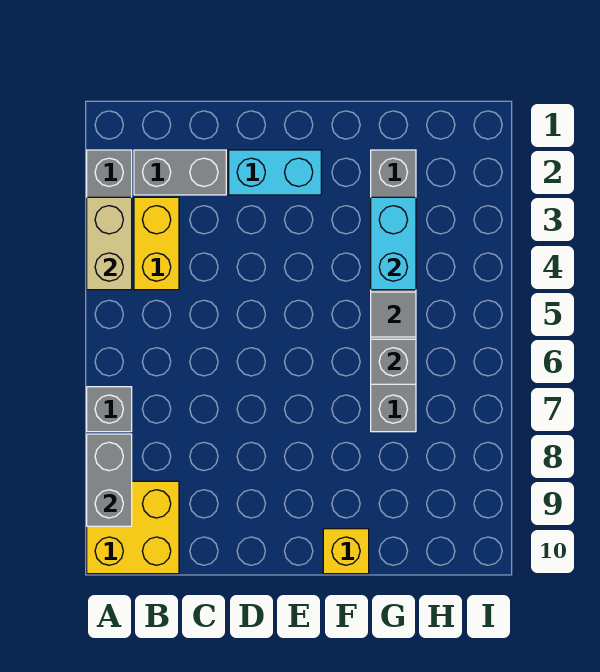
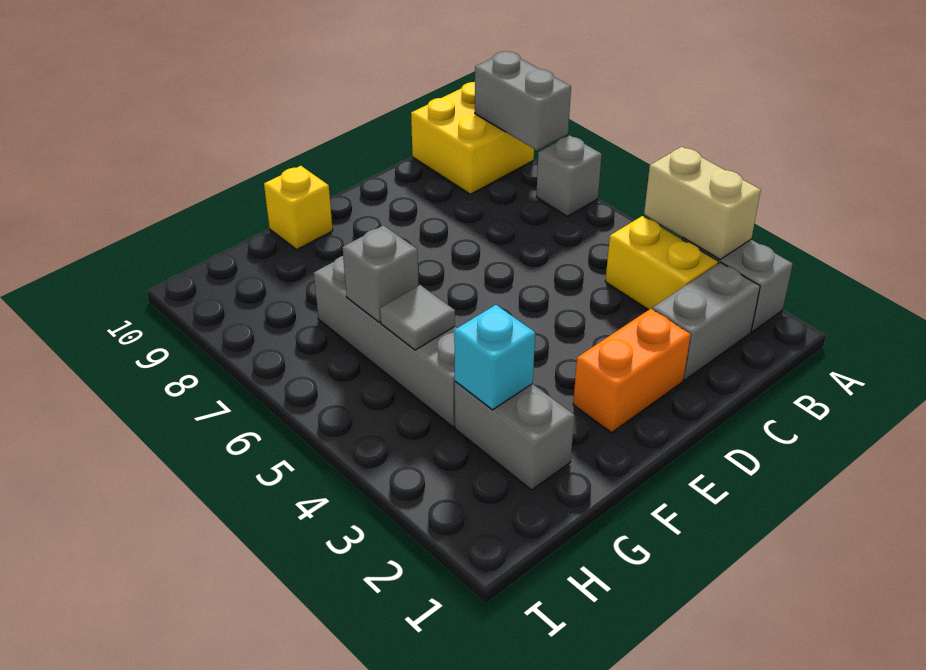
cyan 1x2 brick [229,150,321,195] -> orange 1x2 brick [573,309,691,433]
cyan 1x2 brick [371,197,416,290] -> cyan 1x1 brick [454,305,535,410]

